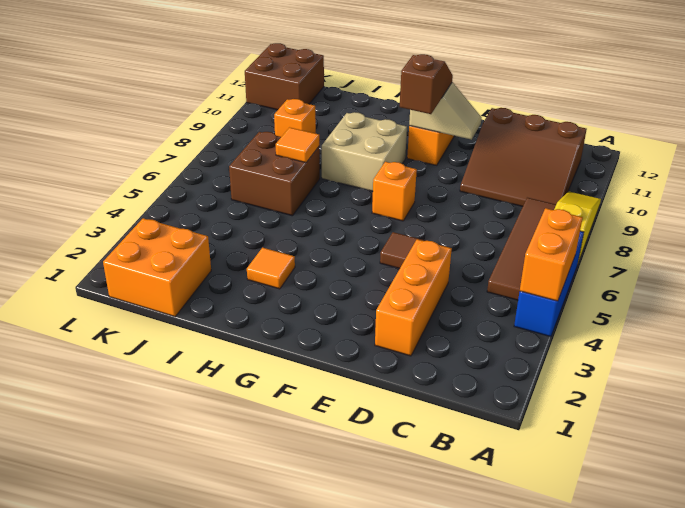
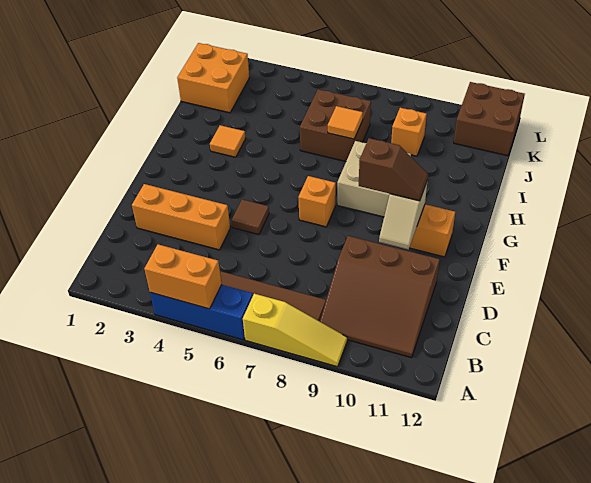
brown 3x3 slope [460,108,587,207] -> brown 3x3 slope turned to [320,236,440,358]

